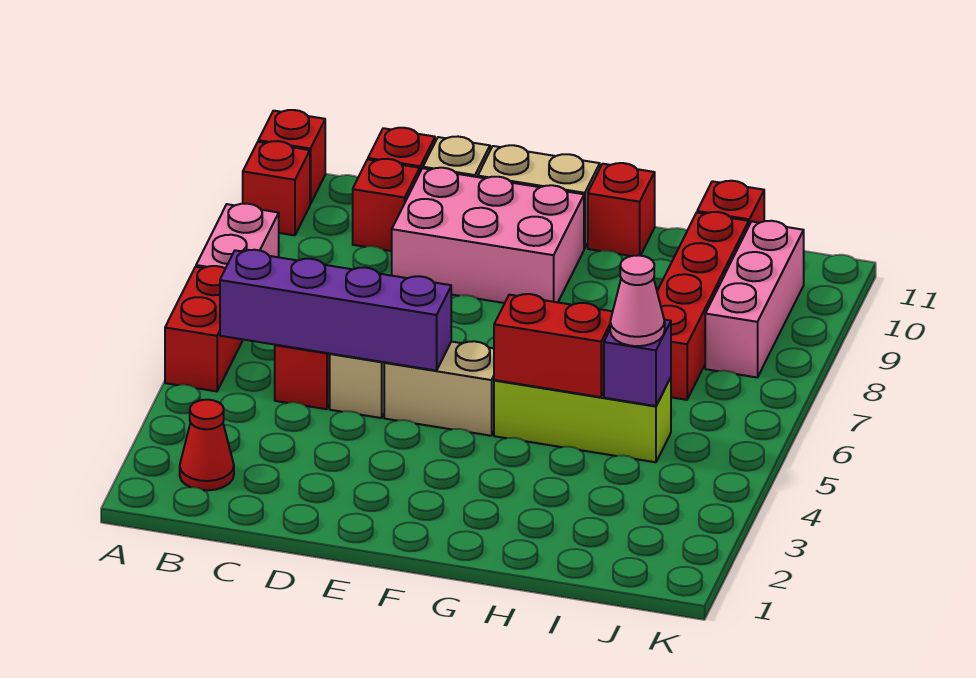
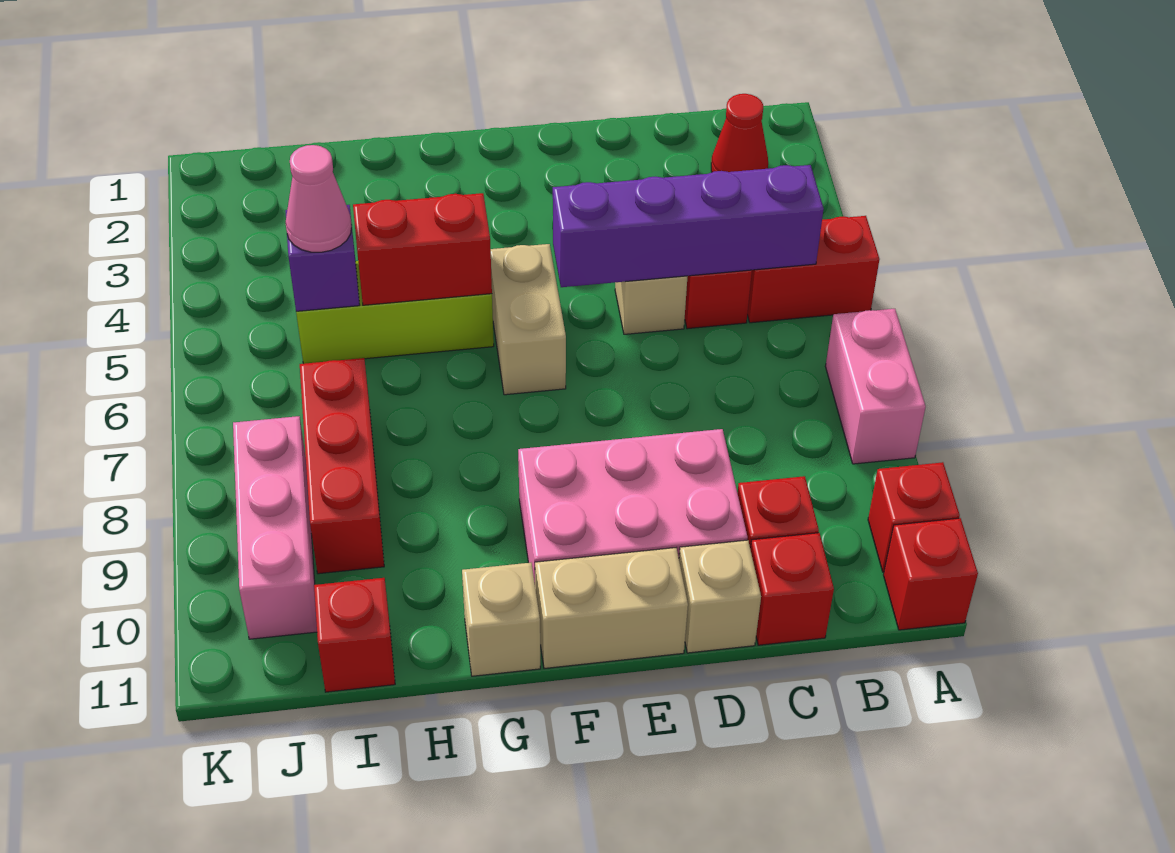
red 1x2 brick [165,266,243,391] -> red 1x2 brick turned to [747,216,880,323]
tan 1x2 brick [384,341,494,436] -> tan 1x2 brick turned to [491,244,566,395]
red 1x1 brick [588,163,655,256] -> tan 1x1 brick [462,563,540,676]
red 1x4 brick [657,212,749,400] -> red 1x3 brick [300,358,384,574]

